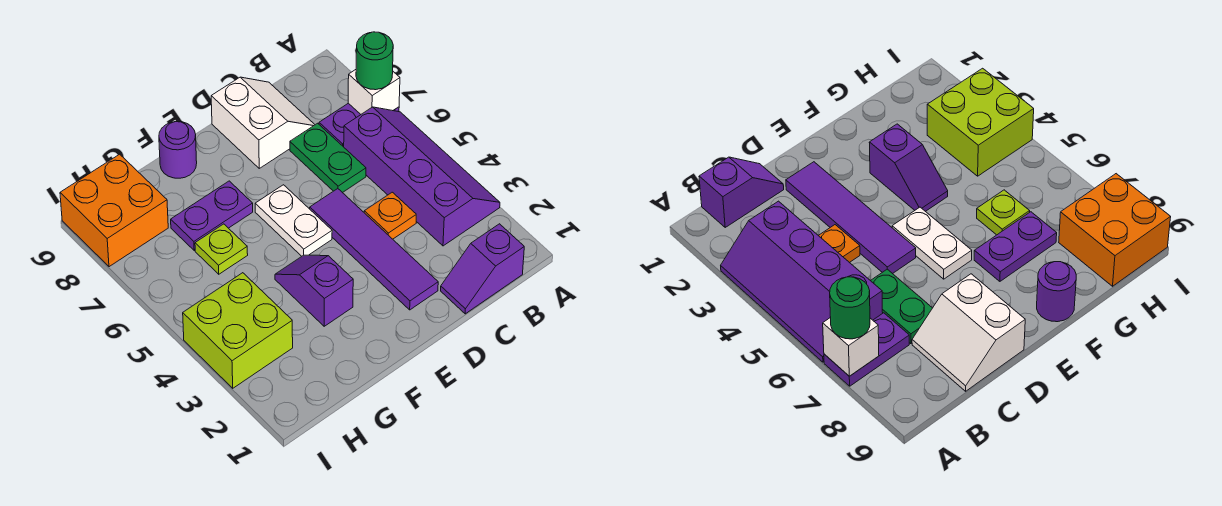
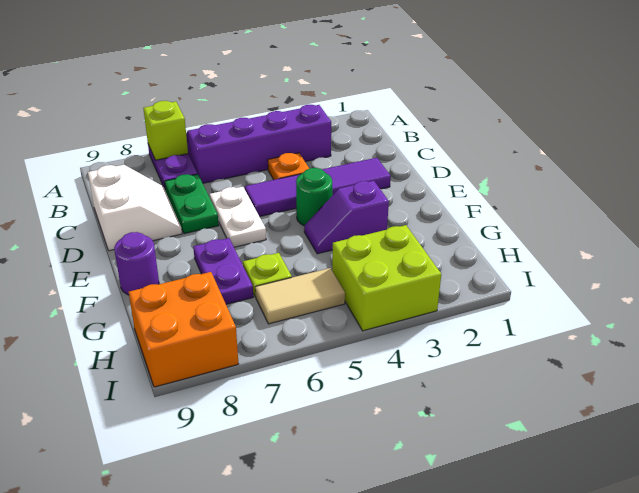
white 1x1 brick [348,70,400,114] -> lime 1x1 brick [143,101,188,160]
green 1x1 round brick [356,32,393,90] -> green 1x1 round brick moved to [296,168,332,225]
purple 1x2 slope [441,224,524,314] -> none
green 1x2 plate [290,123,366,193] -> green 1x2 plate turned to [165,174,219,234]
white 2x2 slope [211,77,315,168] -> white 2x2 slope turned to [88,165,182,251]
white 1x2 plate [255,185,332,256] -> white 1x2 plate turned to [210,187,266,247]
none -> tan 1x2 tile [255,268,345,324]

